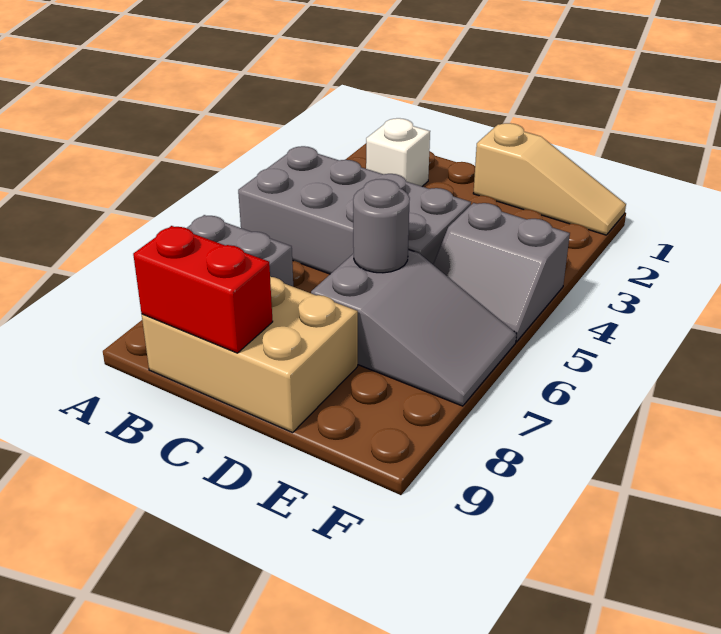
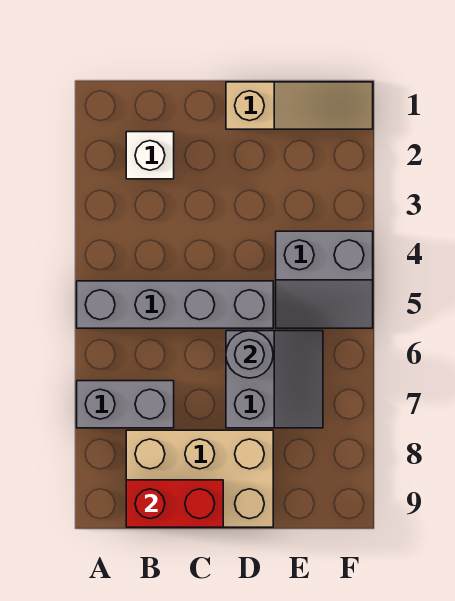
grey 2x4 brick [238,146,471,274] -> grey 1x4 brick [77,281,273,328]
grey 2x3 slope [311,250,516,406] -> grey 2x2 slope [226,331,323,428]

